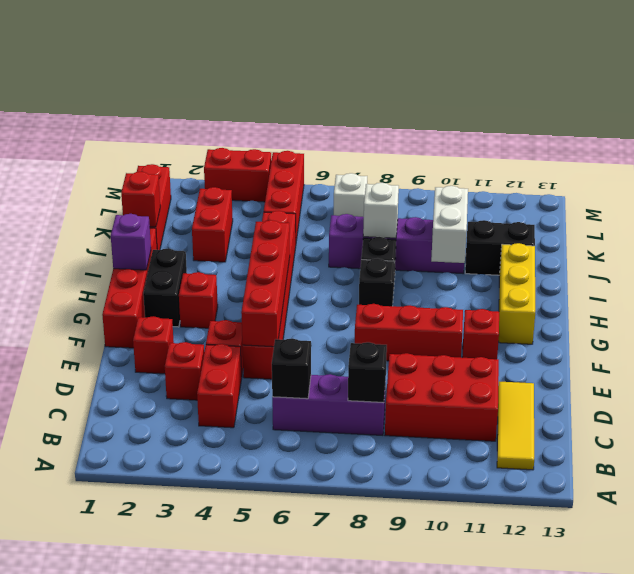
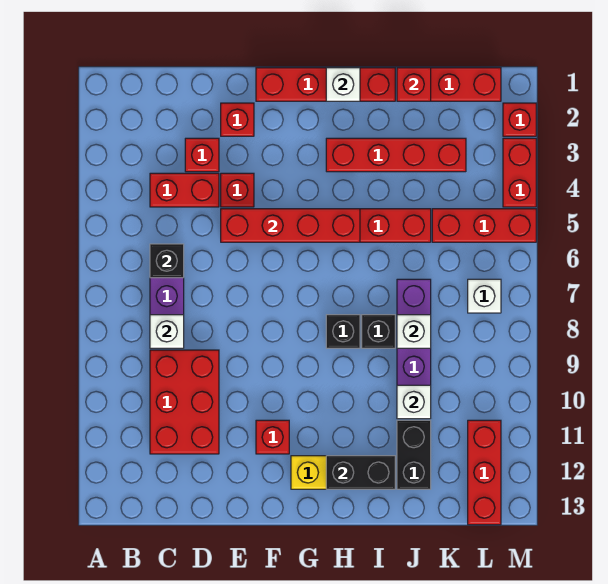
yellow 1x3 tile [497,381,534,470] -> none
black 1x1 brick [348,342,387,403] -> white 1x1 brick [150,315,184,348]
red 1x3 brick [355,304,463,361] -> red 1x3 brick moved to [468,420,501,525]
black 1x2 brick [143,249,187,327] -> black 1x2 brick moved to [326,456,395,489]
red 1x1 brick [179,272,218,328] -> red 1x1 brick moved to [503,103,536,136]
purple 1x1 brick [111,214,151,270] -> white 1x1 brick [326,68,360,101]
white 1x2 brick [431,186,468,263] -> white 1x1 brick [397,385,431,419]
red 1x2 brick [192,187,233,262] -> red 1x4 brick [326,138,466,172]

